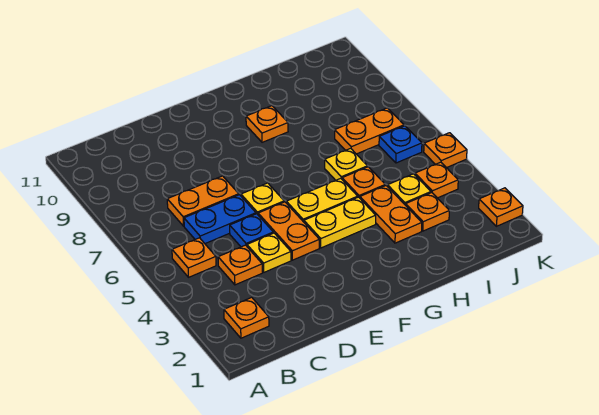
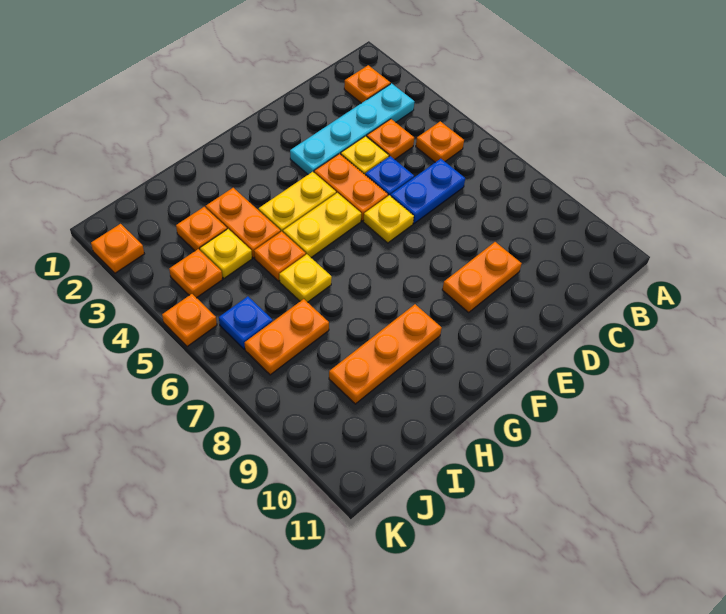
none -> cyan 1x4 plate [290,83,414,174]
orange 1x2 plate [167,176,239,226] -> orange 1x2 plate moved to [442,242,522,312]
orange 1x1 plate [246,106,288,142] -> orange 1x3 plate [329,304,442,404]

